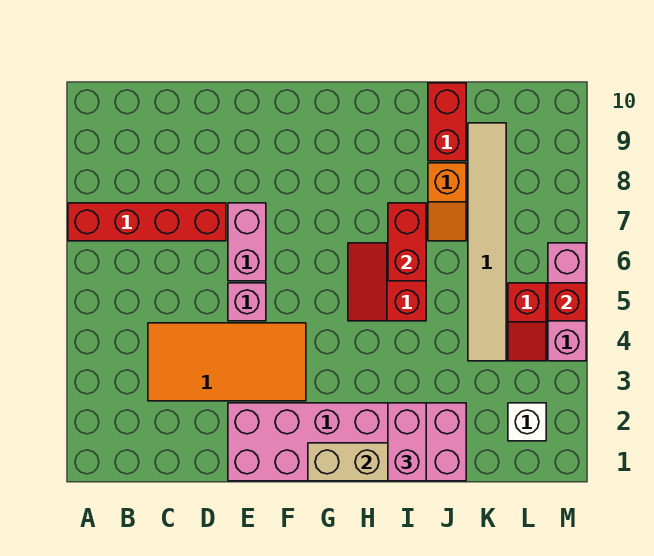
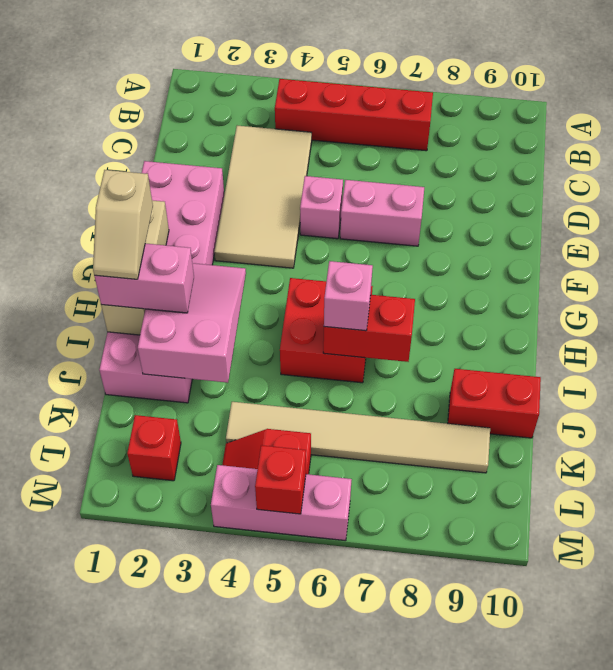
red 1x4 brick [68,203,226,241] -> red 1x4 brick turned to [275,79,433,151]
orange 2x4 tile [148,323,306,401] -> tan 2x4 tile [214,126,312,268]
none -> tan 1x2 slope [93,170,153,279]
none -> pink 2x3 slope [138,263,246,383]
red 2x2 slope [348,243,426,321] -> red 2x2 brick [280,278,373,383]
none -> pink 1x1 brick [324,261,373,331]
orange 1x2 slope [428,163,466,241] -> none
white 1x1 brick [508,403,546,441] -> red 1x1 brick [127,415,181,481]

